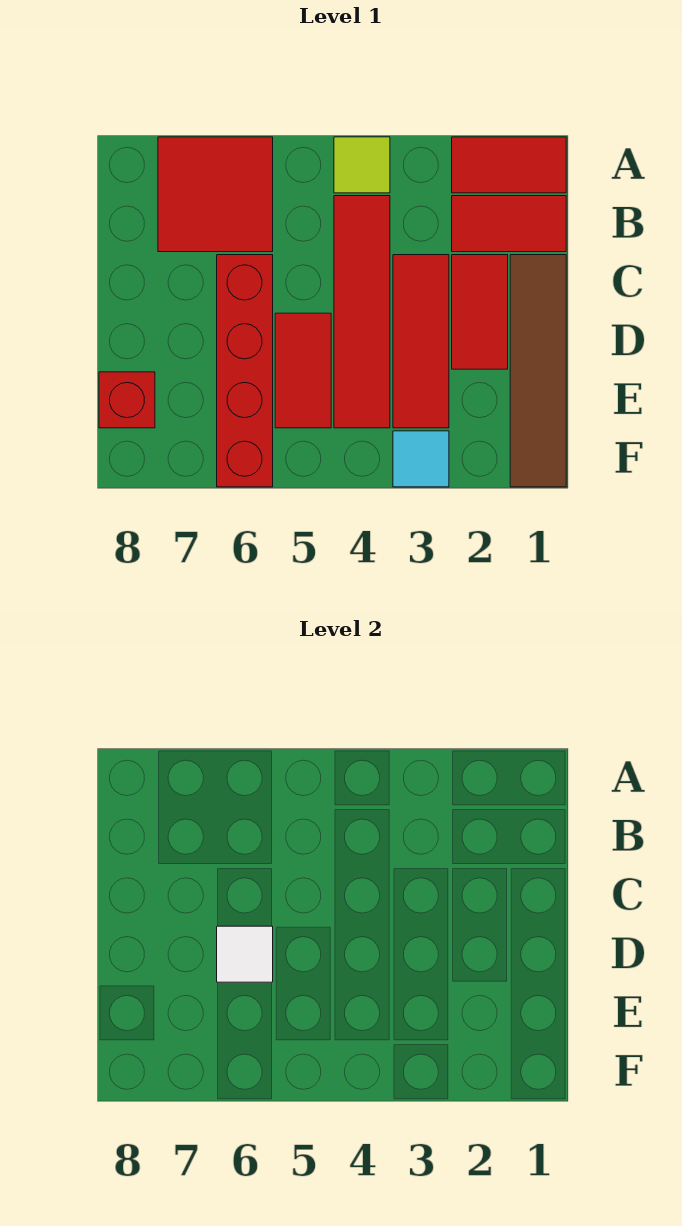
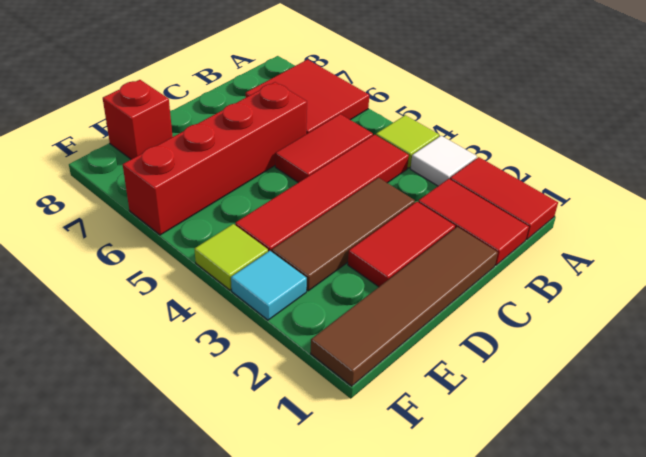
red 1x3 tile [393,255,449,428] -> brown 1x3 tile [272,178,415,291]
red 1x2 tile [275,313,331,428] -> red 1x2 tile moved to [275,114,373,183]
white 1x1 tile [217,926,273,982] -> white 1x1 tile moved to [411,136,477,186]
none -> lime 1x1 tile [194,224,268,290]

